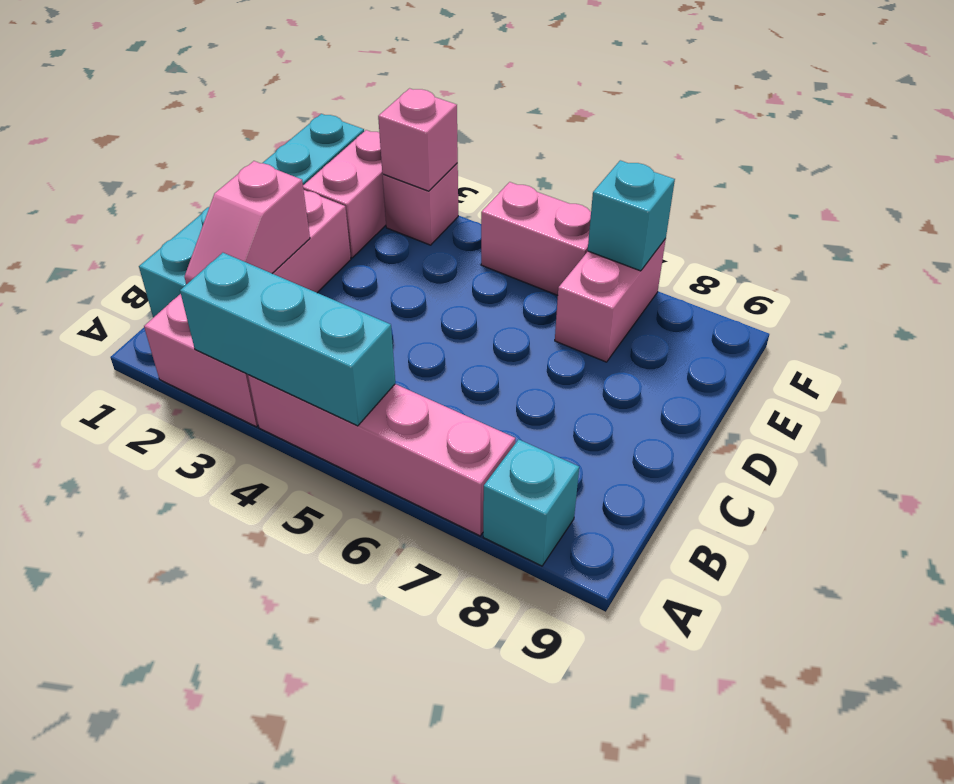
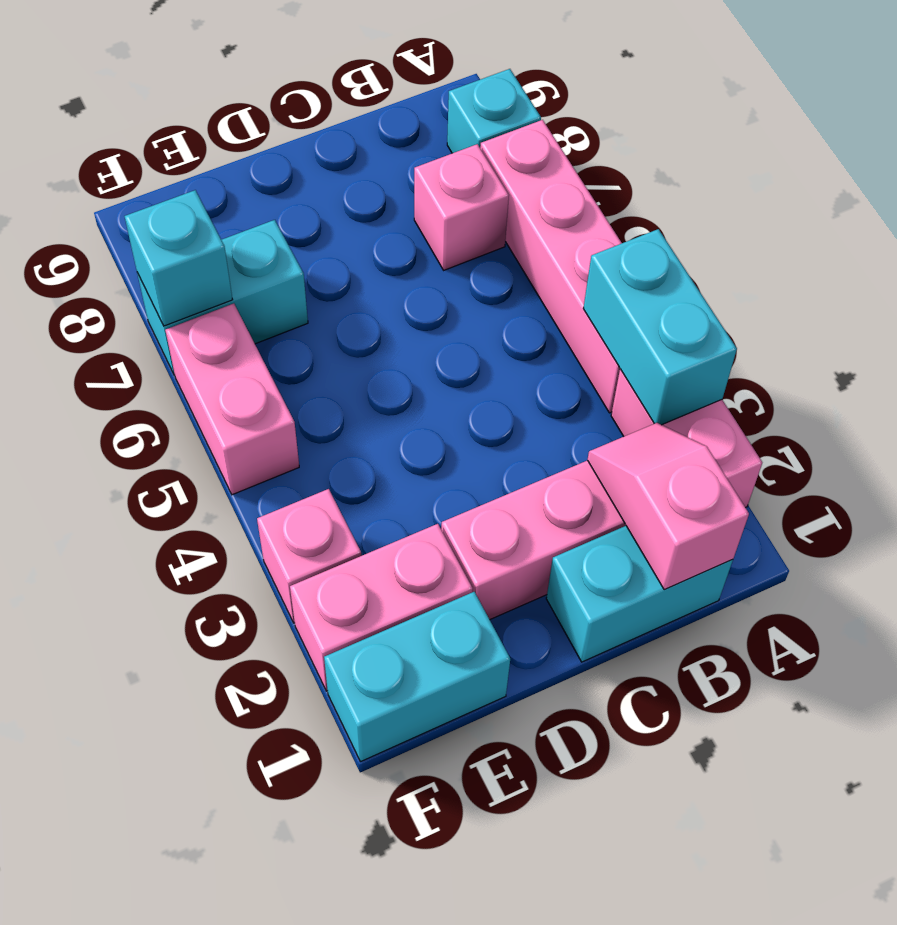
cyan 1x3 brick [180,253,395,426] -> cyan 1x2 brick [583,229,737,425]
pink 1x2 slope [184,161,310,284] -> pink 1x2 slope turned to [588,423,749,589]
pink 1x2 brick [555,239,666,362] -> cyan 1x2 brick [137,220,308,375]
pink 1x1 brick [378,88,458,191] -> pink 1x1 brick moved to [414,144,509,270]

